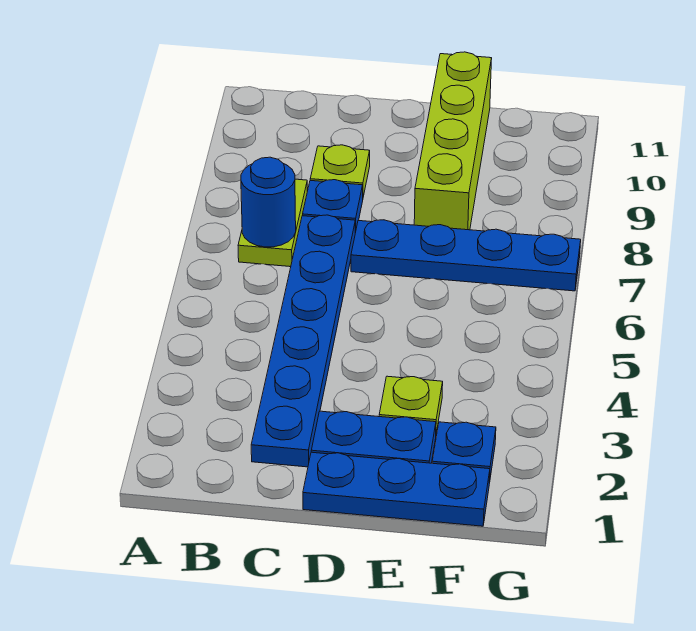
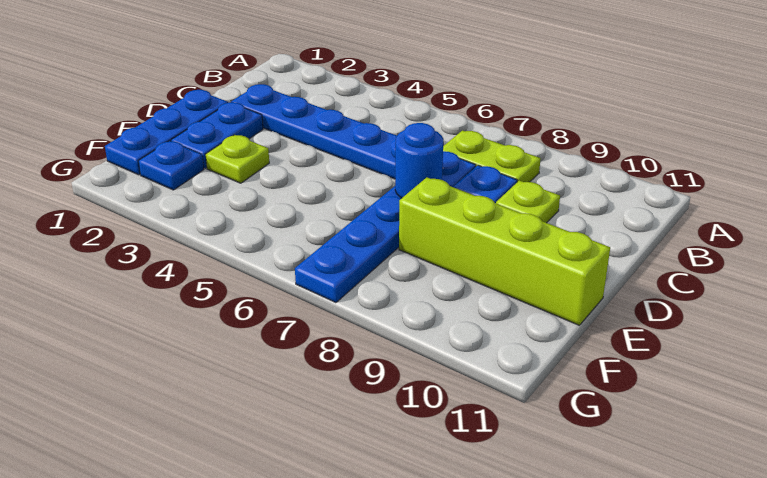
blue 1x1 round brick [241,157,296,247] -> blue 1x1 round brick moved to [395,123,443,198]

